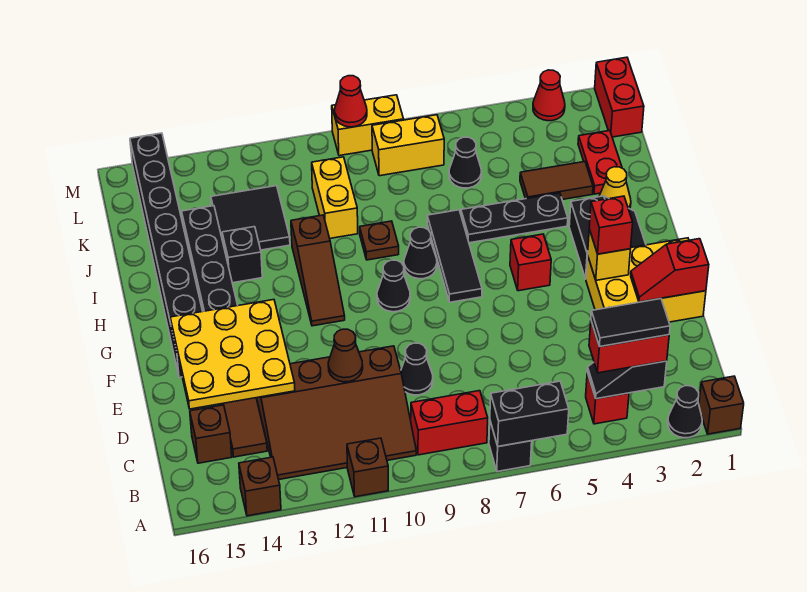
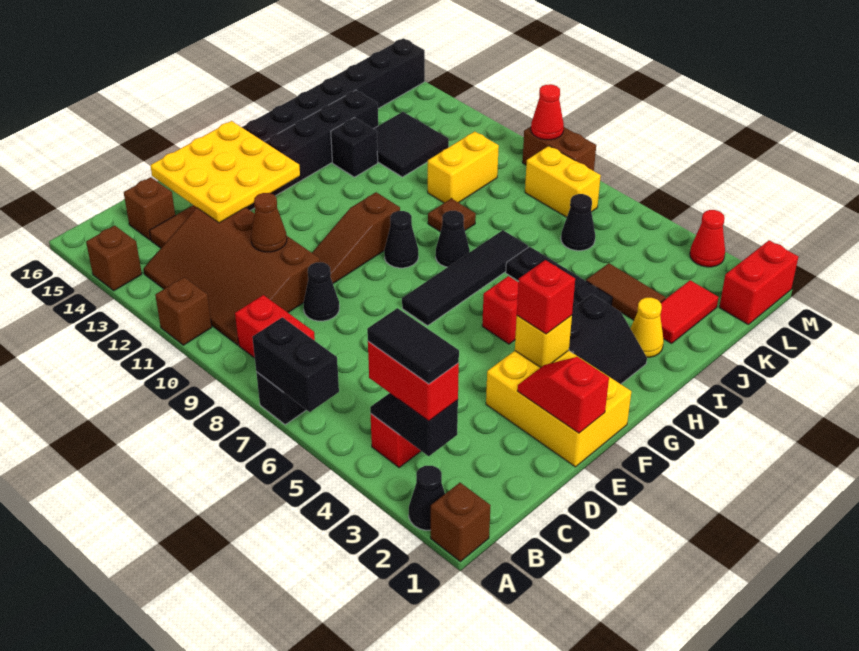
black 1x3 tile [427,210,482,302] -> black 1x4 tile [402,230,528,326]
brown 1x3 slope [291,215,345,326] -> brown 1x3 slope moved to [312,192,400,283]
red 1x2 plate [578,131,622,194] -> red 1x2 tile [660,280,719,344]
yellow 1x2 brick [332,95,404,156] -> brown 1x2 brick [522,127,596,171]

